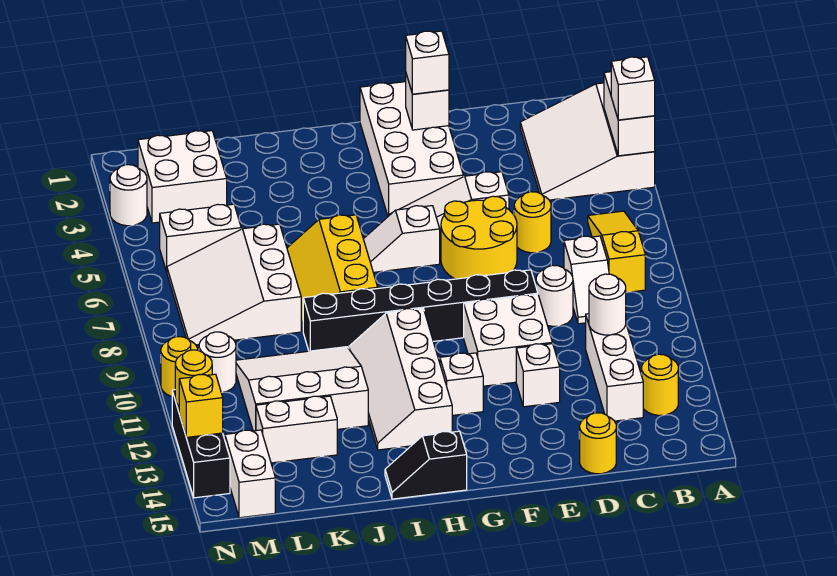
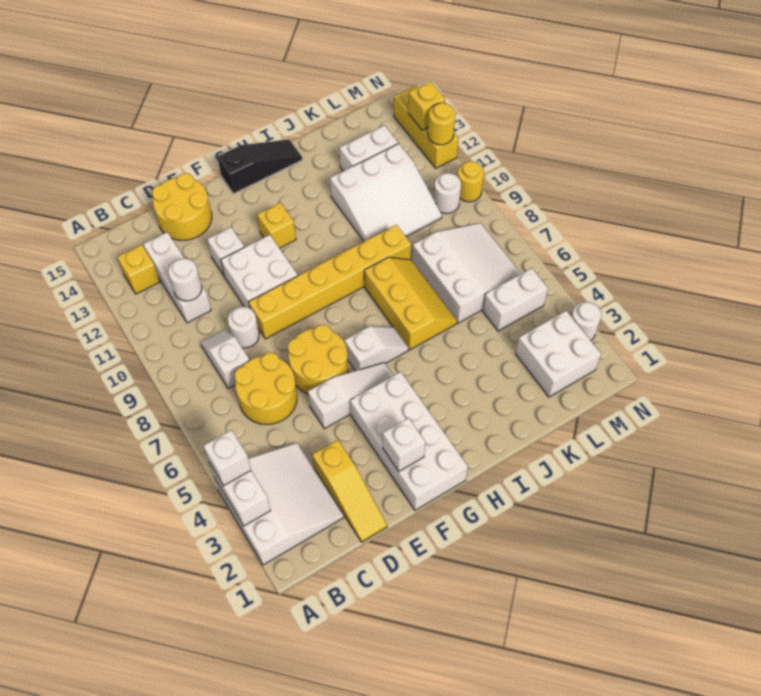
yellow 1x3 slope [588,211,645,293] -> yellow 1x3 slope moved to [312,440,387,542]
yellow 1x1 round brick [641,354,678,415] -> yellow 1x1 brick [118,245,160,294]
yellow 1x1 round brick [514,192,551,253] -> yellow 2x2 round brick [234,353,297,424]
yellow 1x1 round brick [580,413,616,474] -> yellow 2x2 round brick [152,173,212,240]
black 1x6 brick [303,270,538,351] -> yellow 1x6 brick [249,225,411,339]
white 1x1 brick [406,31,449,94] -> none
white 1x1 brick [440,353,483,415] -> yellow 1x1 brick [257,203,296,248]
white 2x4 slope [349,309,452,450] -> none
black 1x2 slope [385,431,467,499] -> black 1x3 slope [217,139,302,194]
white 1x2 brick [225,430,275,518] -> none
black 1x3 brick [172,390,230,498] -> yellow 1x3 brick [394,86,459,168]

